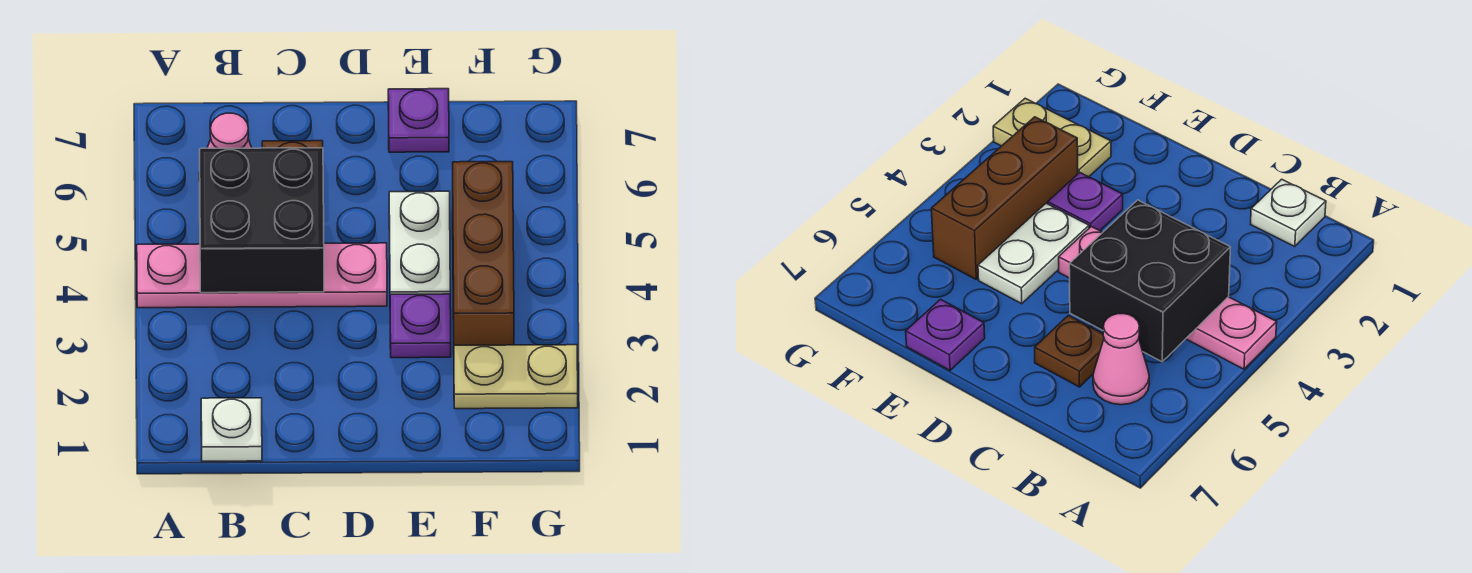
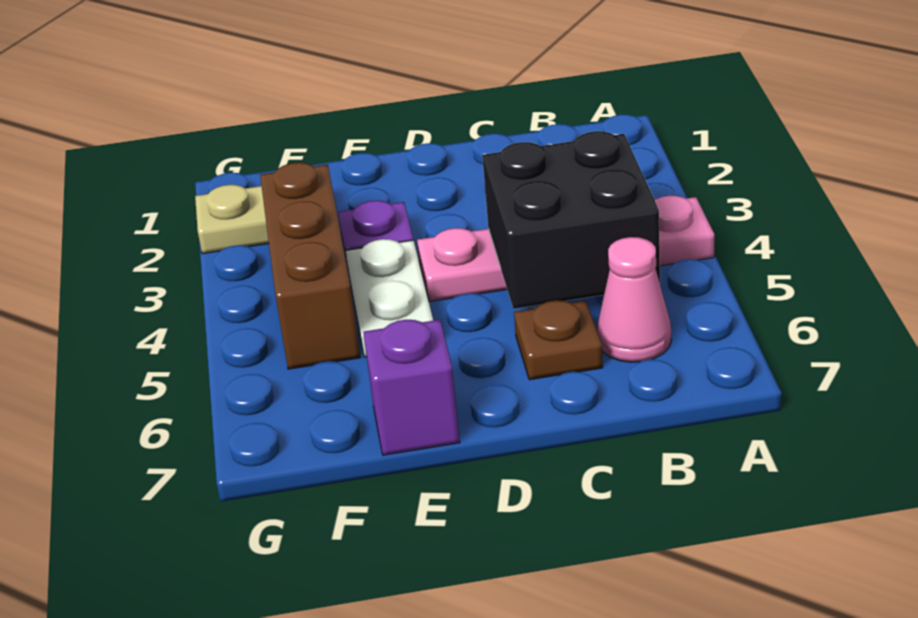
white 1x1 plate [201,398,262,461] -> none
purple 1x1 plate [388,89,449,152] -> purple 1x1 brick [363,320,460,455]

